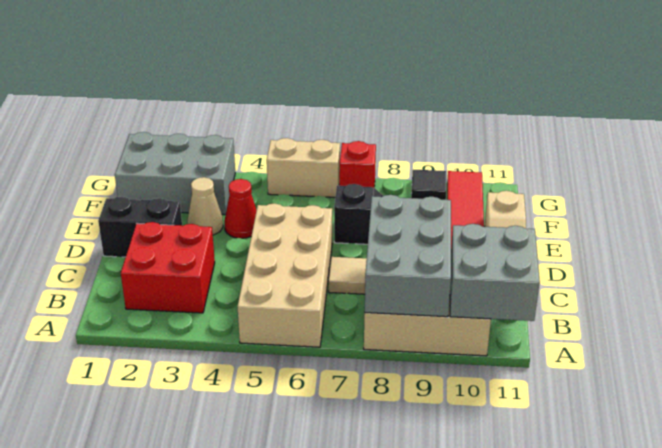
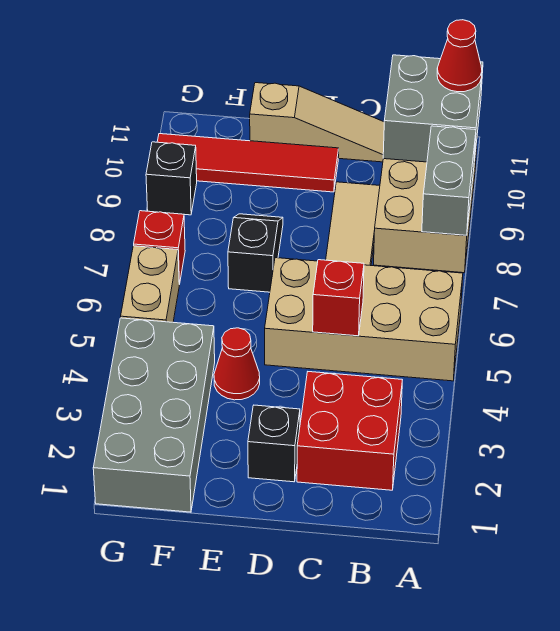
grey 2x3 brick [365,195,451,317] -> grey 1x2 brick [422,126,476,235]
none -> red 1x1 cone [437,20,482,92]
none -> red 1x1 brick [313,260,364,336]
black 1x2 brick [98,197,182,257] -> black 1x1 brick [248,405,300,482]
tan 1x1 cone [188,177,223,235] -> none
grey 2x3 brick [115,132,235,215] -> grey 2x4 brick [93,318,215,512]
black 1x1 tile [411,170,446,200] -> black 1x1 brick [146,142,197,215]

